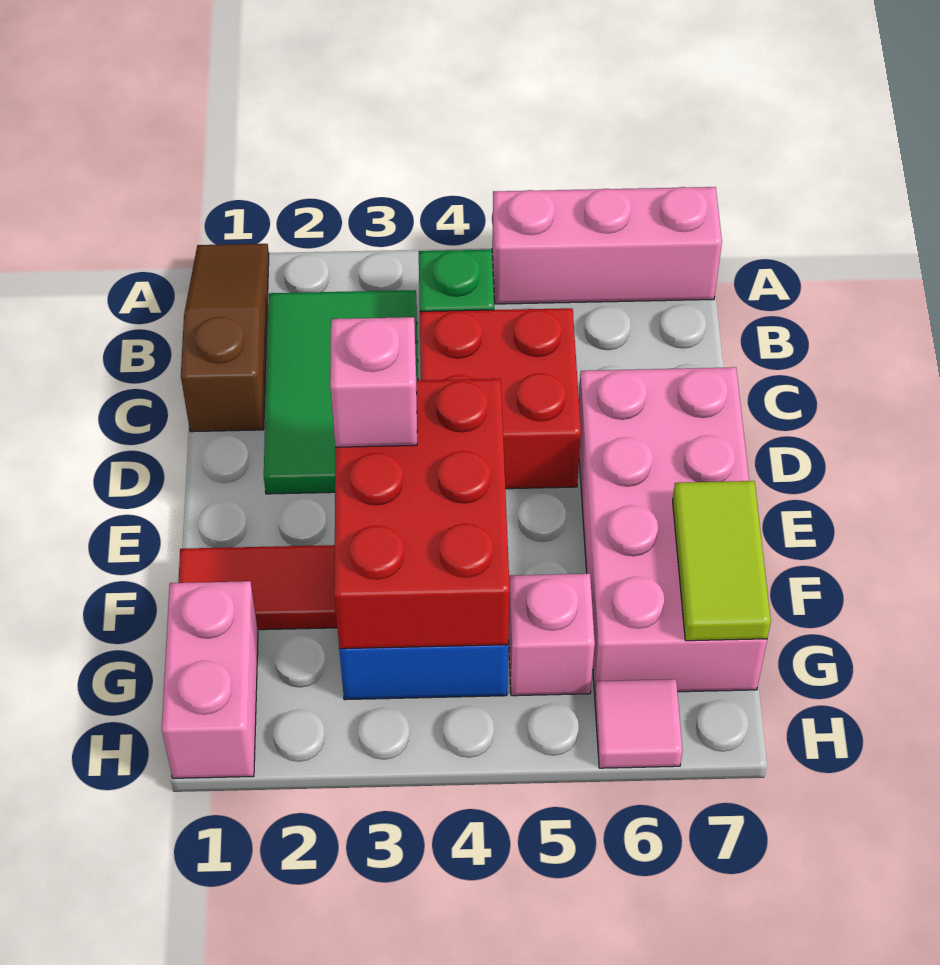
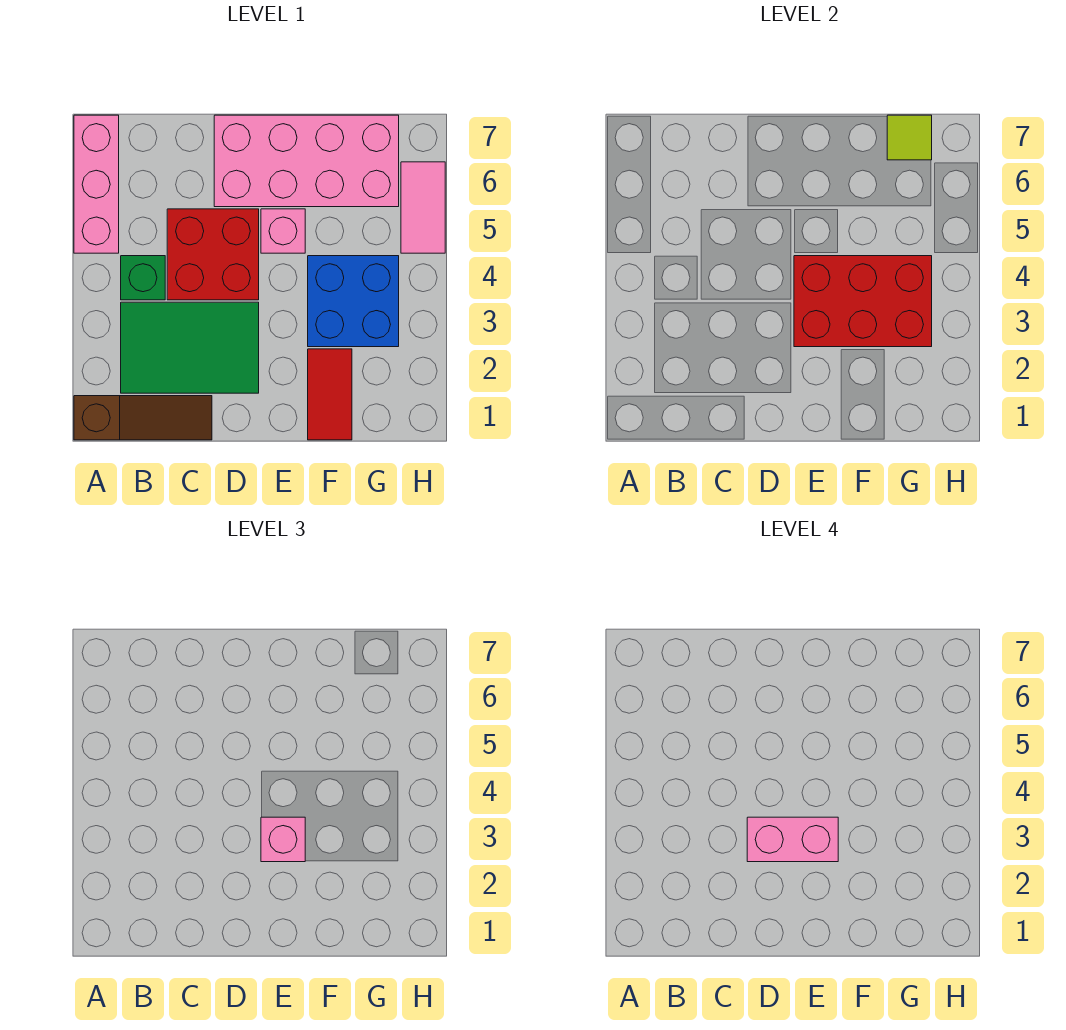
brown 1x3 slope [181,244,269,432] -> brown 1x3 slope turned to [74,396,212,440]
lime 1x2 tile [673,481,771,641] -> lime 1x1 tile [887,115,932,160]
pink 1x2 brick [162,581,258,778] -> pink 1x2 brick moved to [747,817,838,862]
pink 1x1 brick [509,574,595,696] -> pink 1x1 brick moved to [261,209,305,253]
pink 1x1 tile [595,679,683,768] -> pink 1x2 tile [401,162,445,253]

